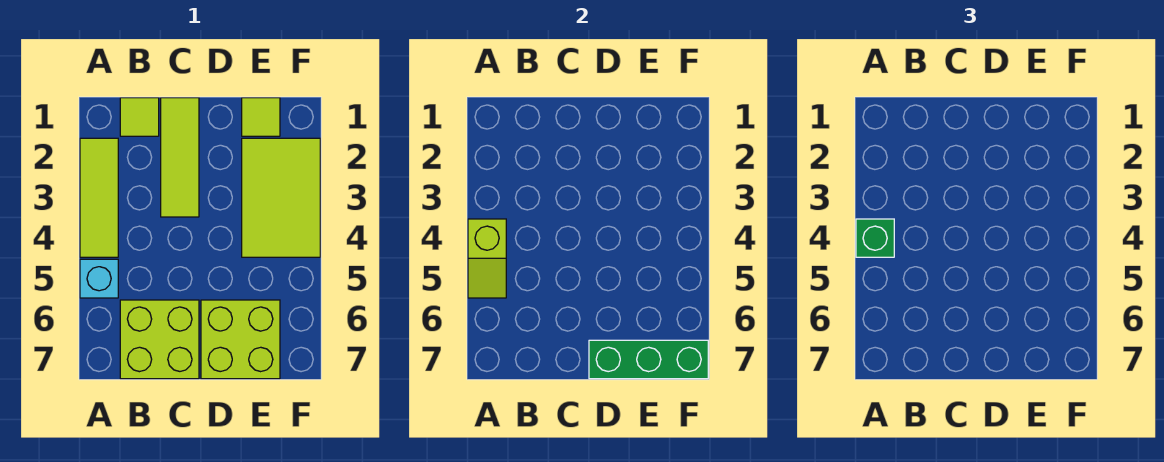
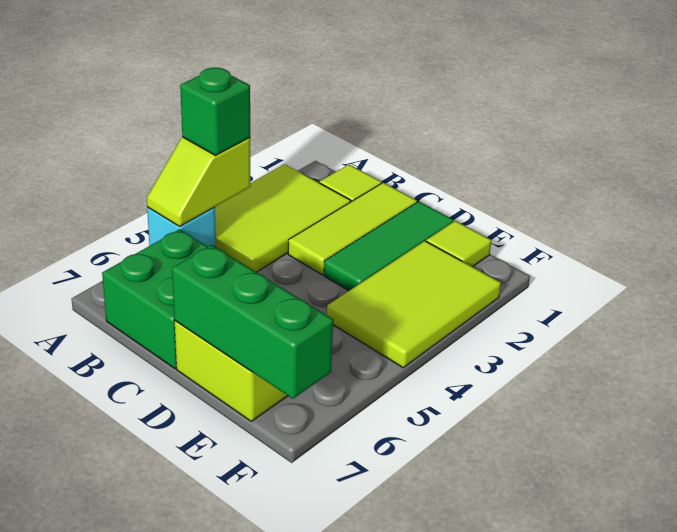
lime 1x3 tile [80,138,118,257] -> lime 2x3 tile [215,164,351,272]
lime 2x2 brick [120,300,199,379] -> green 2x2 brick [102,229,208,369]
none -> green 1x3 tile [324,201,454,291]

